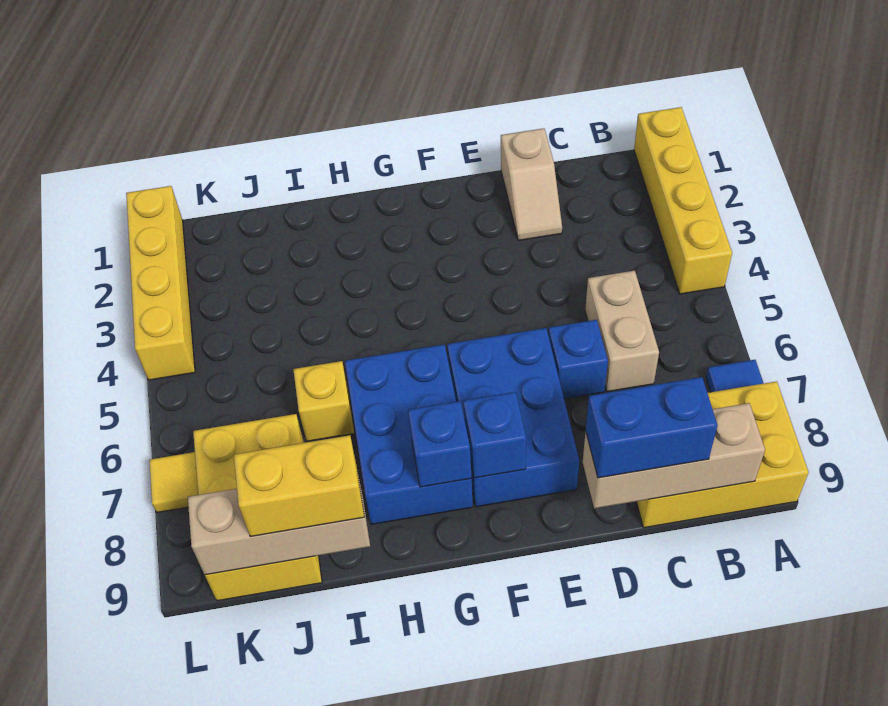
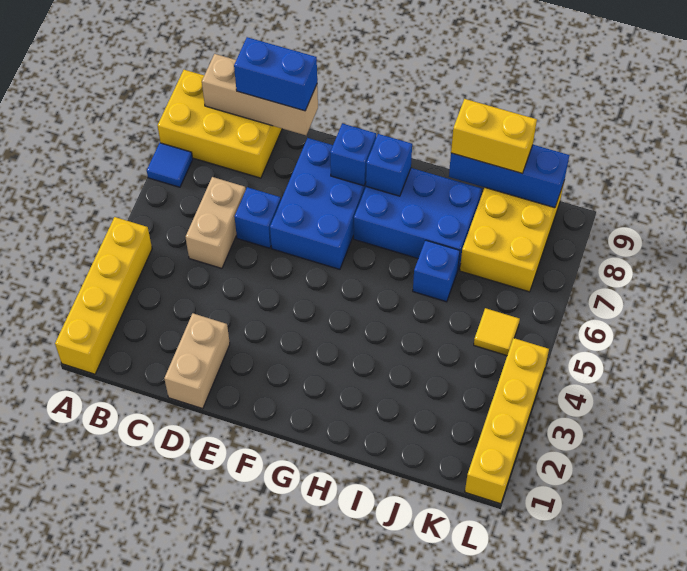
tan 1x2 slope [501,128,562,241] -> tan 1x2 brick [164,313,230,409]
blue 2x3 brick [345,344,473,524] -> blue 2x3 brick turned to [354,168,482,269]
yellow 1x1 brick [293,361,354,441] -> blue 1x1 brick [413,240,460,302]
tan 1x3 brick [188,476,370,575] -> blue 1x3 brick [449,145,569,208]
yellow 1x1 tile [149,452,198,512] -> yellow 1x1 tile moved to [474,308,520,355]

